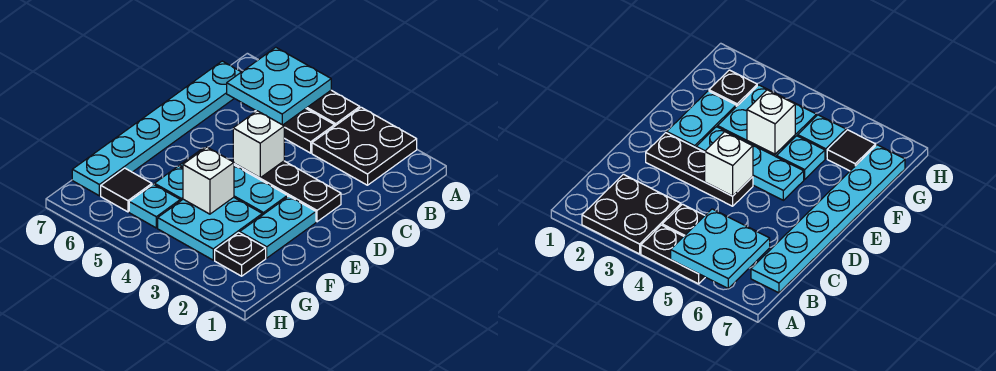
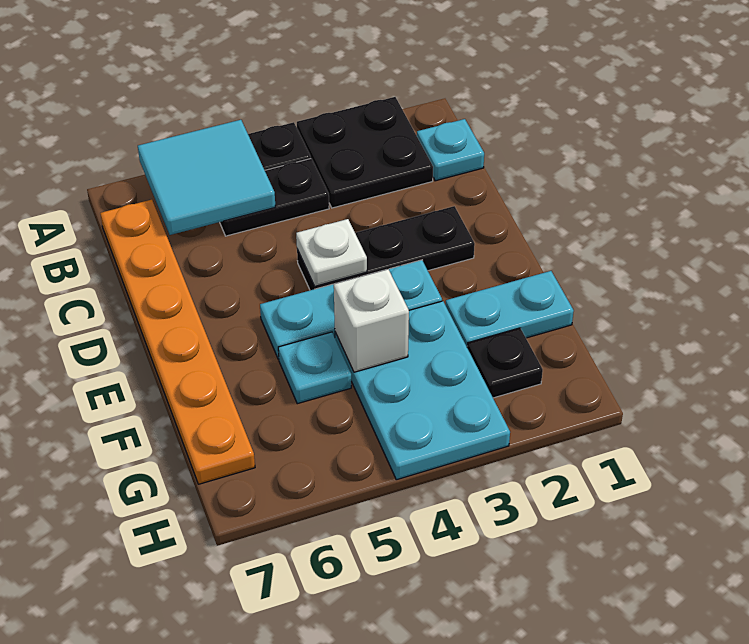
cyan 2x2 plate [227,47,331,125] -> cyan 2x2 tile [138,120,275,235]
cyan 1x6 plate [72,61,241,196] -> orange 1x6 plate [100,200,255,484]
white 1x1 brick [233,111,284,178] -> white 1x1 plate [296,219,367,286]
cyan 1x2 plate [240,196,316,258] -> cyan 1x2 plate turned to [446,271,574,347]
cyan 2x2 plate [158,197,262,260] -> cyan 2x3 plate [335,301,510,480]
cyan 1x1 plate [129,184,180,228] -> cyan 1x1 plate moved to [417,119,484,181]
black 1x1 tile [101,168,152,212] -> none

